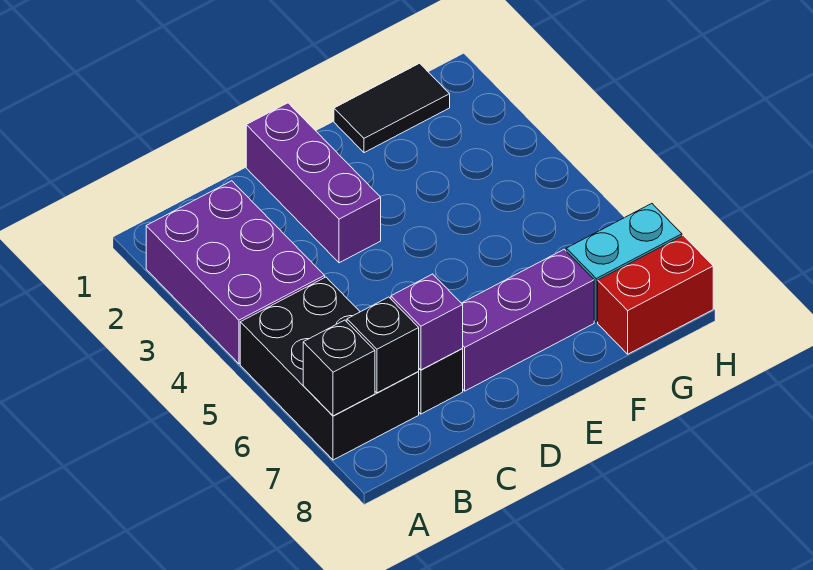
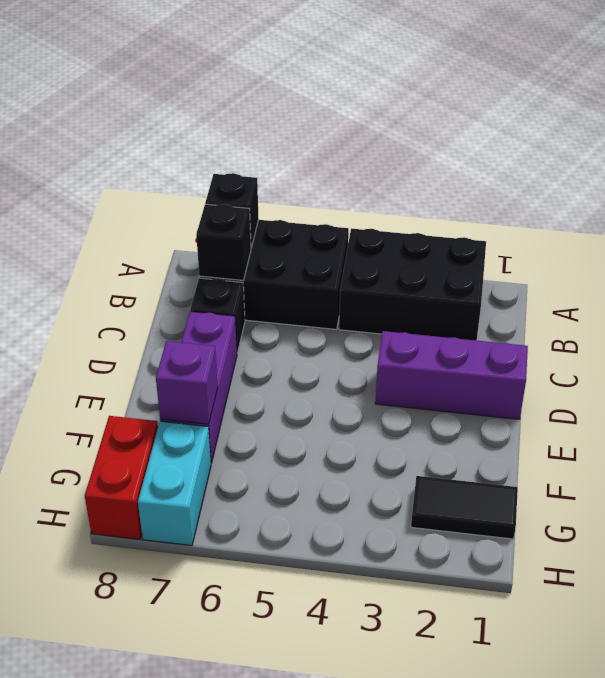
purple 2x3 brick [146,181,325,364] -> black 2x3 brick [339,228,486,341]
purple 1x1 brick [391,274,463,370] -> purple 1x1 brick moved to [156,341,218,424]
black 1x2 tile [334,63,450,153] -> black 1x2 tile turned to [411,476,518,539]

